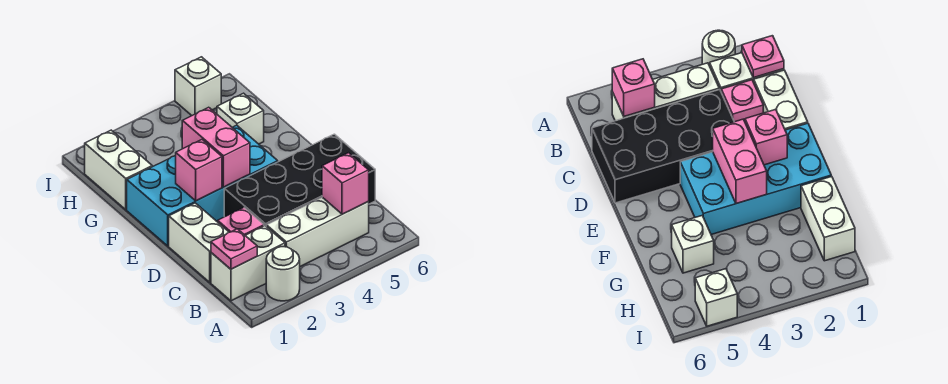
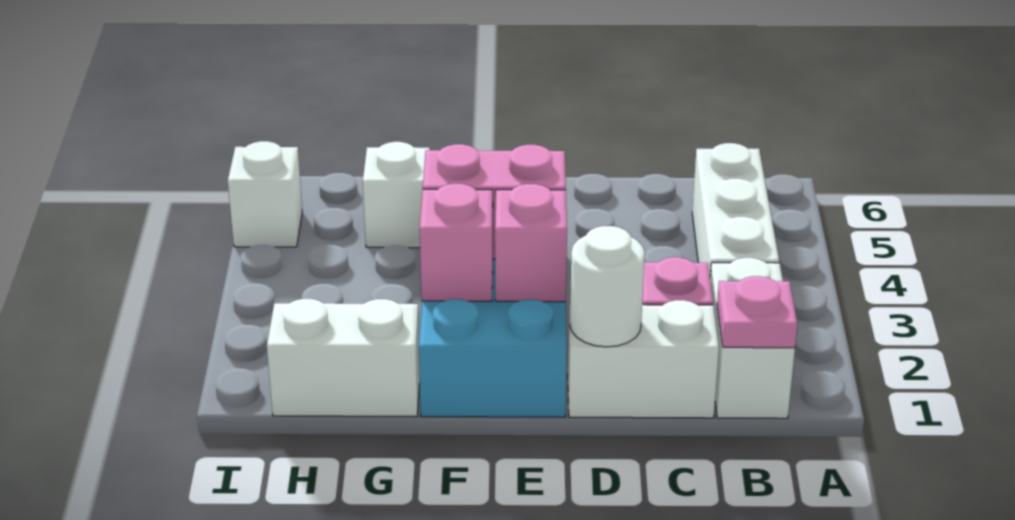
white 1x1 round brick [266,247,300,301] -> white 1x1 round brick moved to [570,226,645,347]
pink 1x1 brick [322,153,369,214] -> pink 1x1 brick moved to [420,184,493,301]
black 2x4 brick [224,134,375,226] -> none

